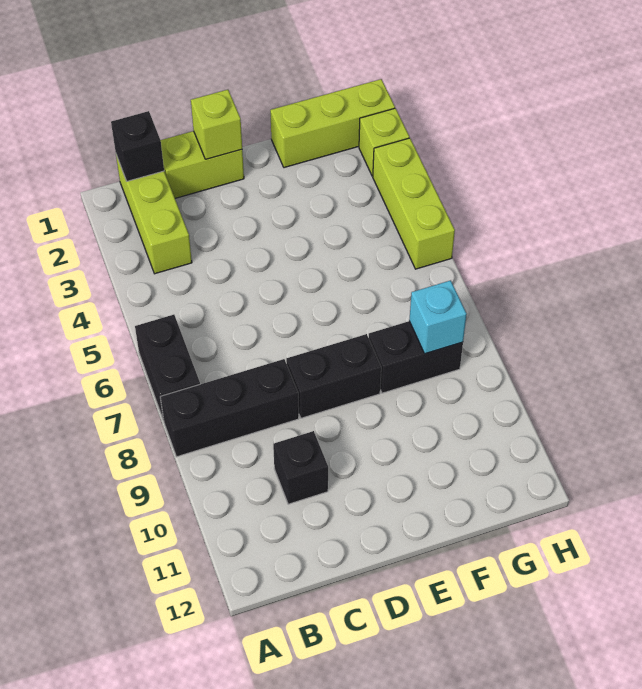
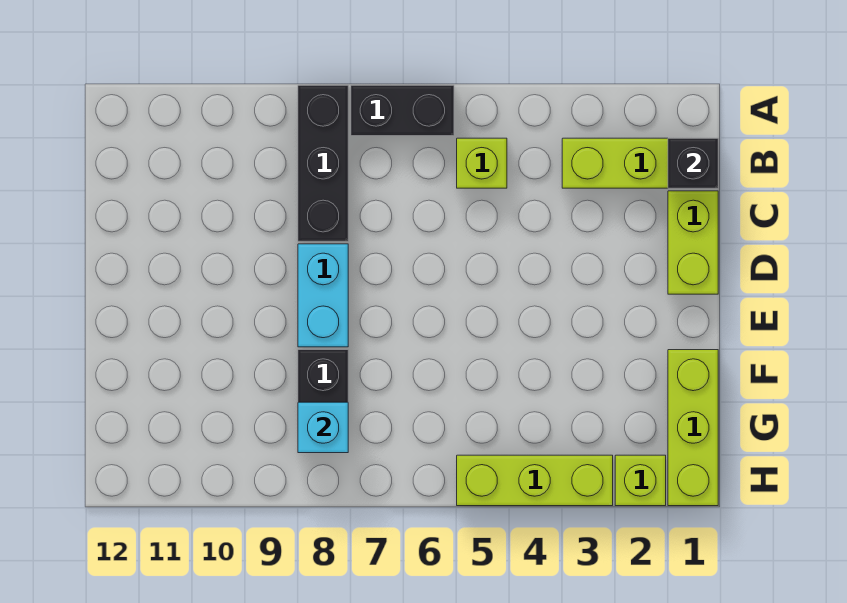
black 1x1 brick [273,431,328,504] -> none
lime 1x1 brick [191,90,242,159] -> lime 1x1 brick moved to [457,138,507,188]
black 1x2 brick [286,334,381,418] -> cyan 1x2 brick [298,244,348,347]

